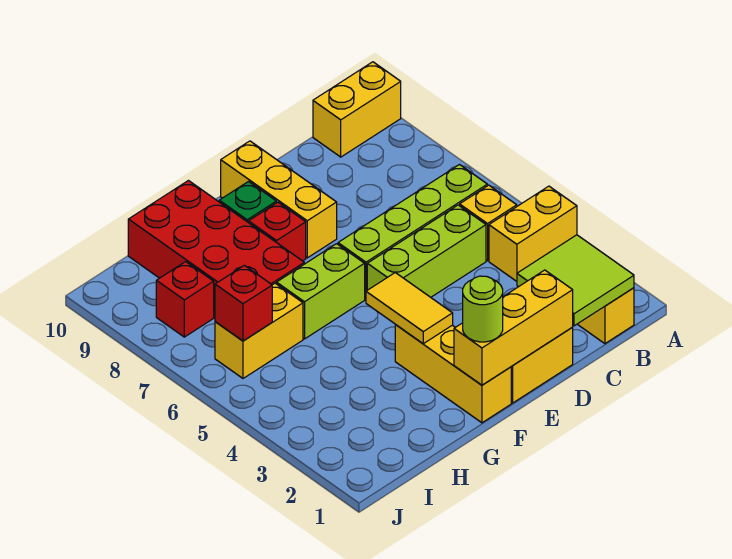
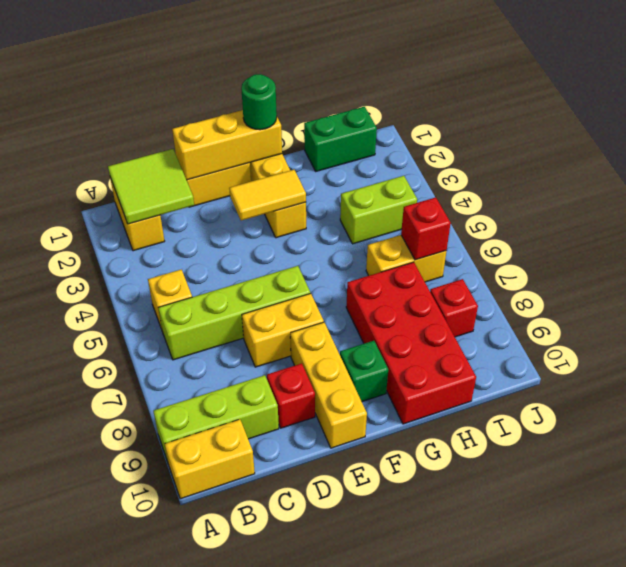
yellow 1x2 brick [489,186,577,281] -> yellow 1x2 brick moved to [242,293,324,367]
lime 1x3 brick [367,205,486,297] -> lime 1x3 brick moved to [153,375,279,464]
lime 1x1 round brick [463,276,503,342] -> green 1x1 round brick [241,74,277,130]
yellow 1x2 tile [366,273,453,344] -> yellow 1x2 tile turned to [229,170,306,221]
lime 1x2 brick [277,244,365,339] -> lime 1x2 brick moved to [340,176,417,244]
red 1x1 brick [249,202,306,261] -> red 1x1 brick moved to [267,363,315,428]
none -> green 1x2 brick [304,107,377,171]

